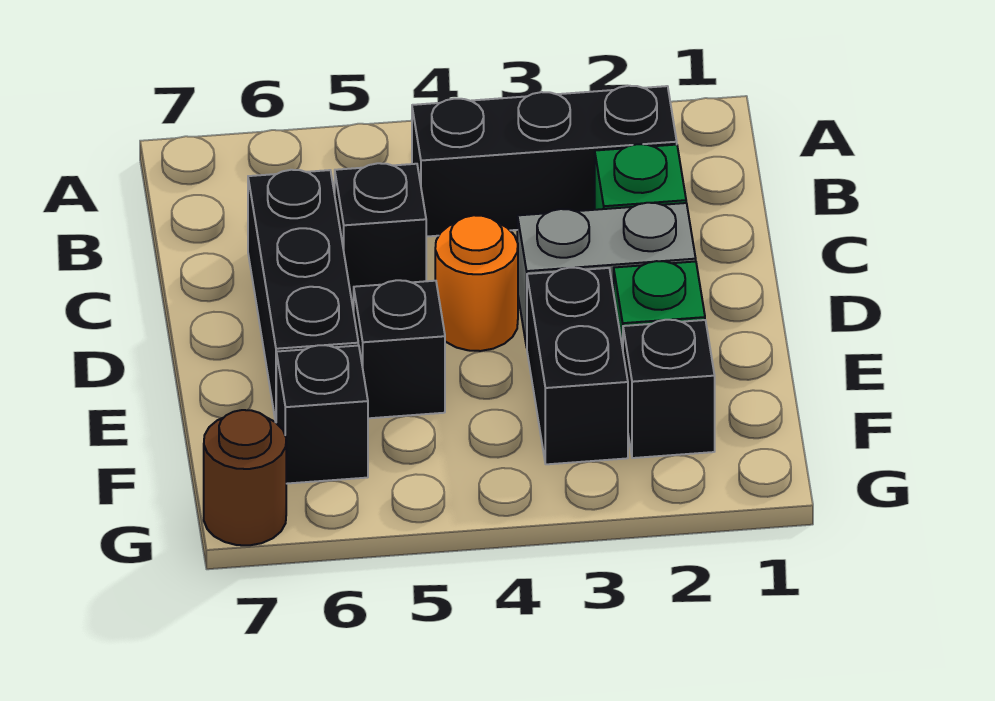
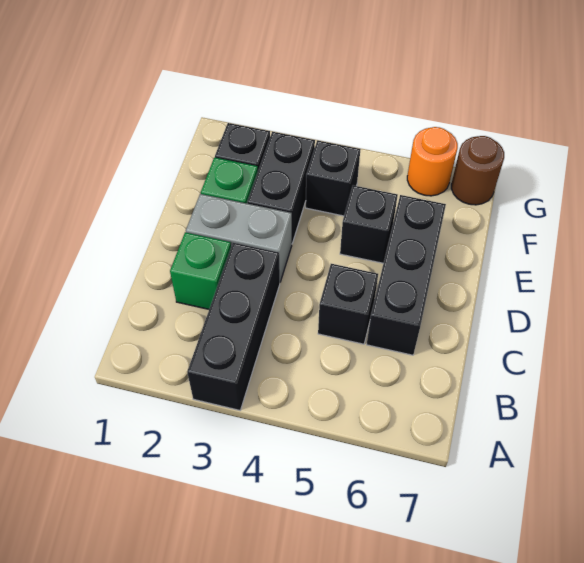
black 1x3 brick [412,86,677,237] -> black 1x3 brick turned to [187,243,280,410]
orange 1x1 round brick [435,215,518,351] -> orange 1x1 round brick moved to [407,127,458,196]
black 1x1 brick [276,345,368,484] -> black 1x1 brick moved to [306,140,360,216]

